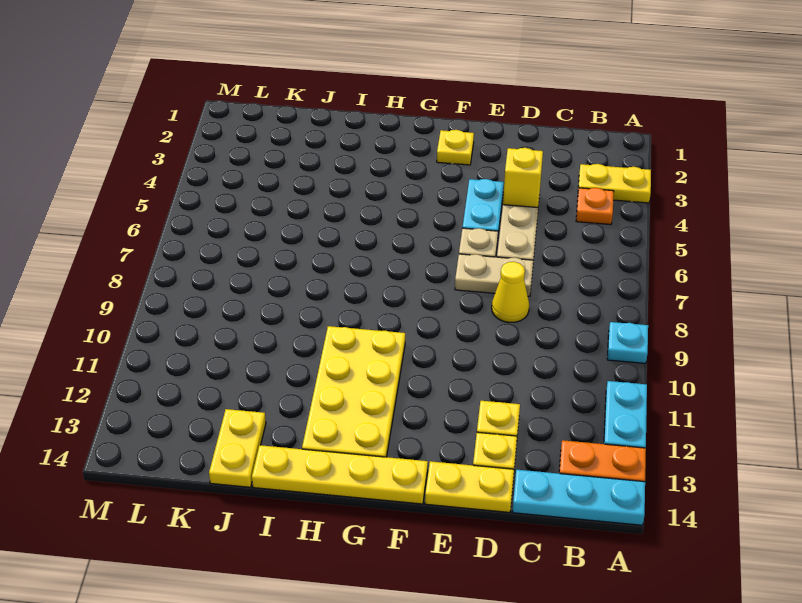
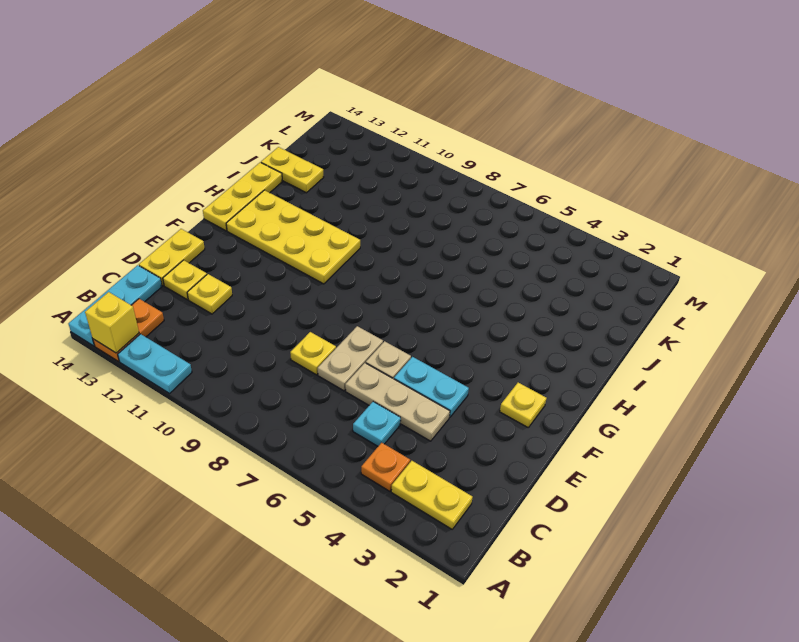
yellow 1x2 plate [578,164,651,203] -> yellow 1x2 plate turned to [391,461,473,529]
cyan 1x1 plate [607,322,648,363] -> cyan 1x1 plate moved to [353,402,401,446]
yellow 1x1 brick [503,148,543,208] -> yellow 1x1 brick moved to [85,292,139,353]
yellow 1x1 cone [492,262,529,322] -> yellow 1x1 plate [290,332,336,375]
yellow 1x4 plate [252,445,428,504] -> yellow 1x3 plate [203,162,282,231]

